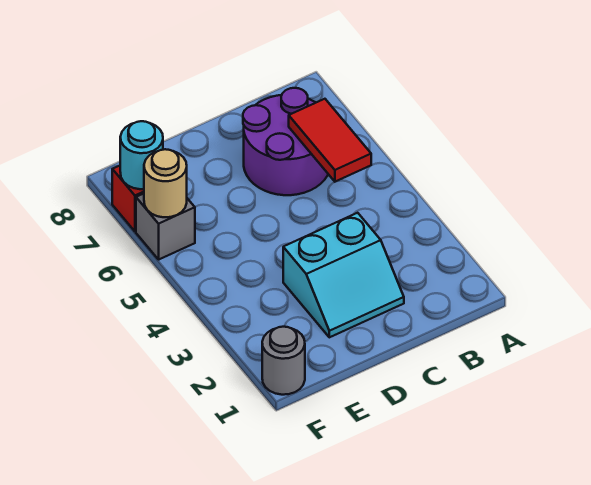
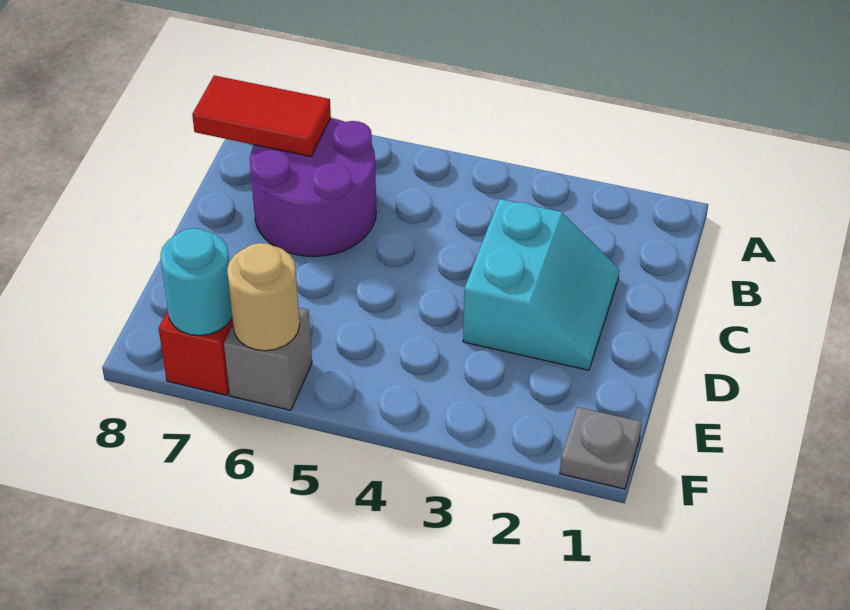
red 1x2 tile [289,99,371,182] -> red 1x2 tile moved to [192,75,331,157]
grey 1x1 round brick [262,327,305,395] -> grey 1x1 plate [560,407,642,489]

